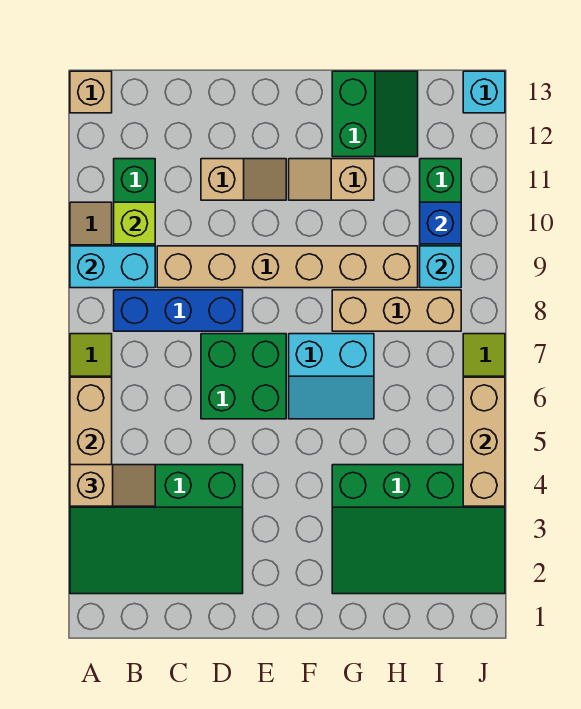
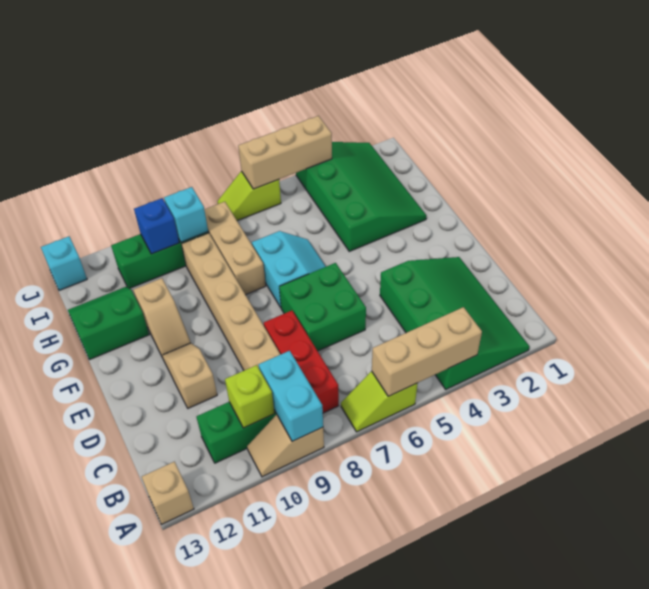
tan 1x2 slope [70,465,155,506] -> none
blue 1x3 brick [114,290,243,331] -> red 1x3 brick [264,311,339,413]

